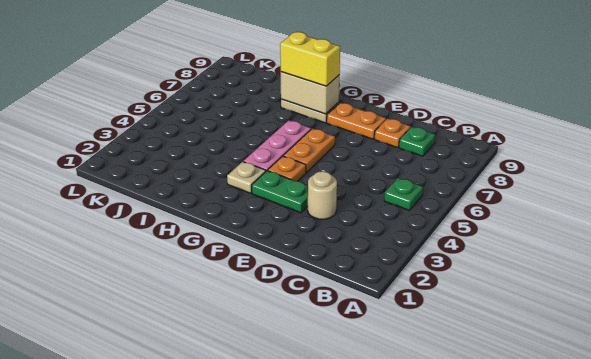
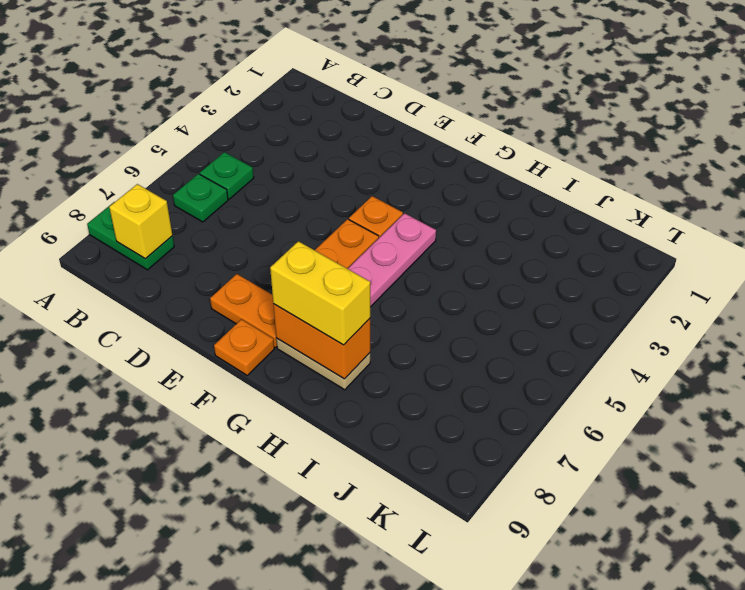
none -> yellow 1x1 brick [109,184,172,259]
green 1x1 plate [399,127,435,156] -> green 1x1 plate moved to [173,174,228,222]
tan 1x1 round brick [308,171,337,219] -> none
orange 1x1 plate [374,119,411,148] -> orange 1x1 plate moved to [214,319,274,375]
green 1x2 plate [252,171,308,213] -> green 1x2 plate moved to [87,202,174,270]
tan 1x1 plate [227,162,266,193] -> none
tan 1x2 brick [281,72,339,114] -> orange 1x2 brick [273,304,370,379]

